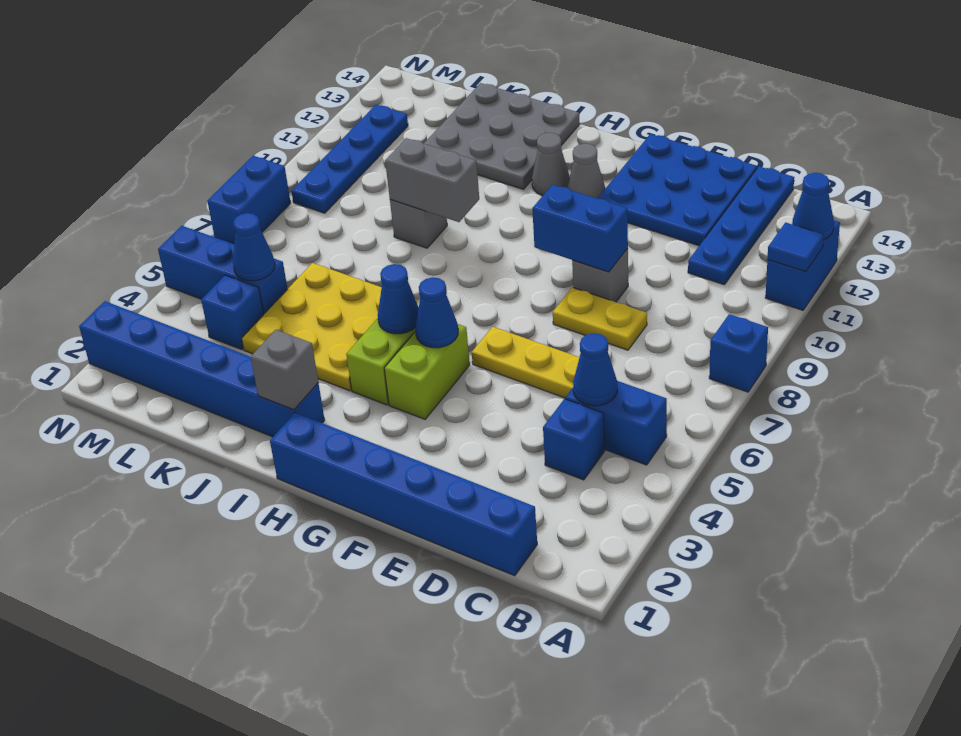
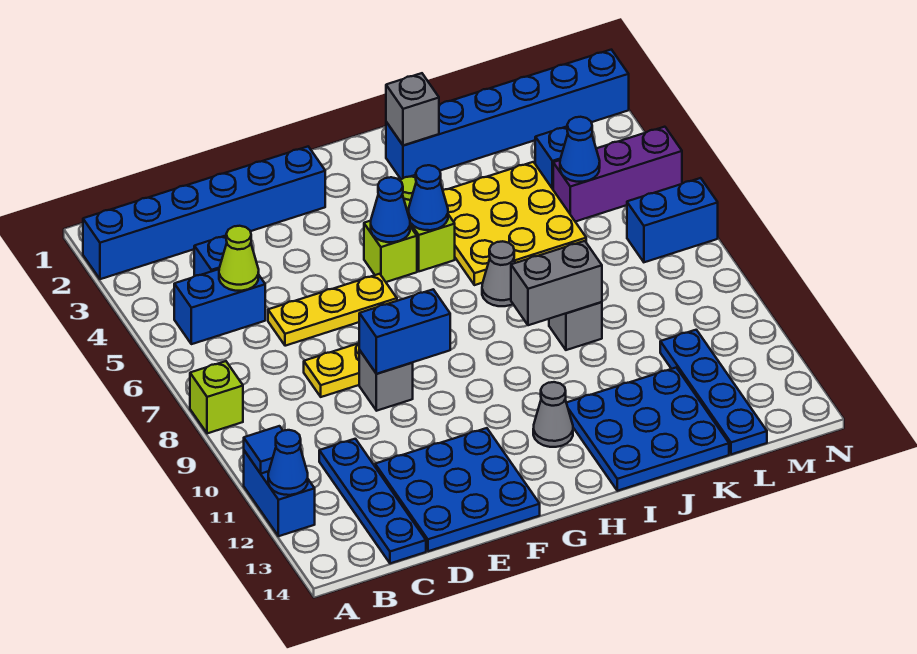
blue 1x1 brick [709,314,768,392] -> lime 1x1 brick [190,361,243,433]
blue 1x6 brick [270,413,537,576] -> blue 1x6 brick moved to [83,147,325,279]
blue 1x1 cone [573,333,617,406] -> lime 1x1 cone [219,226,259,291]
lime 1x2 brick [384,324,470,419] -> lime 1x1 brick [364,221,417,282]
grey 1x1 cone [567,144,605,198] -> grey 1x1 cone moved to [482,241,515,306]
grey 3x3 plate [424,83,580,189] -> blue 3x3 plate [567,368,729,491]
blue 1x3 brick [158,226,287,314] -> purple 1x3 brick [553,127,682,222]
blue 1x4 plate [292,105,408,213] -> blue 1x4 plate moved to [660,330,767,454]
blue 1x2 brick [207,156,291,244] -> blue 1x2 brick turned to [627,178,718,262]

